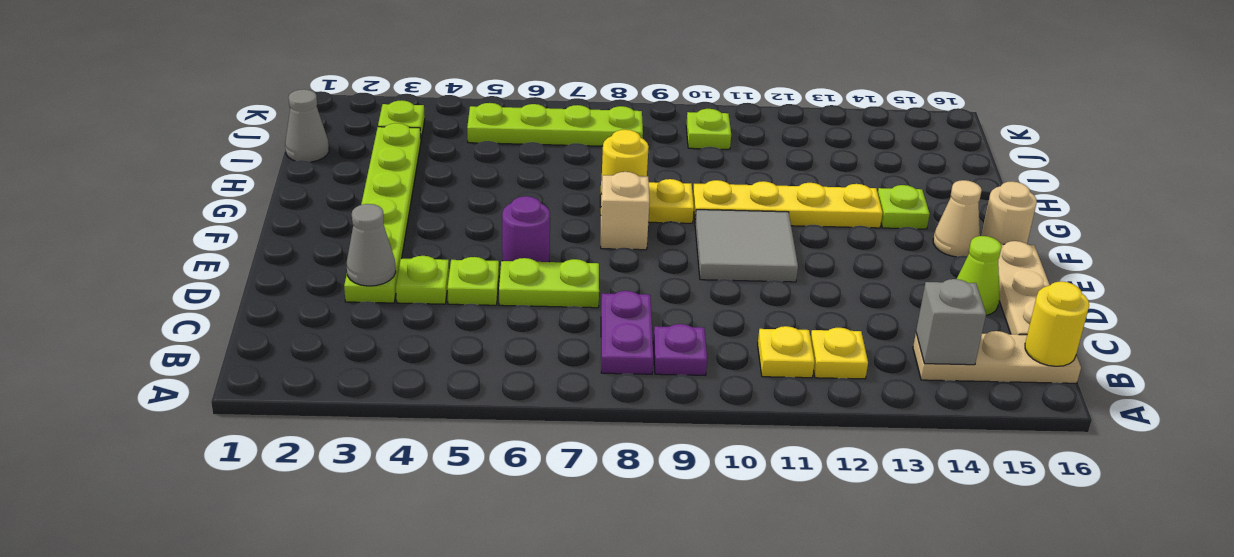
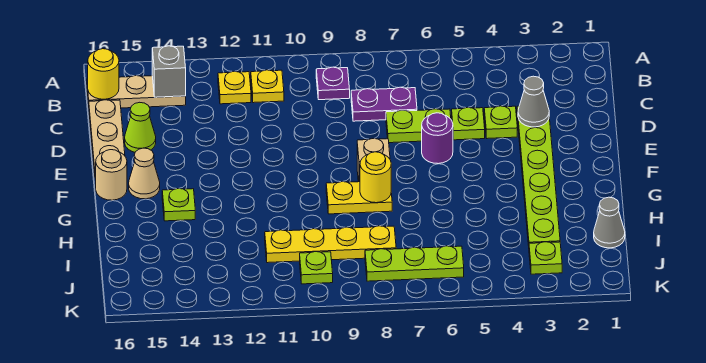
purple 1x2 plate [601,291,653,374] -> purple 1x2 plate turned to [351,87,417,121]
grey 2x2 tile [695,210,798,282] -> none
yellow 1x4 plate [693,180,883,228] -> yellow 1x4 plate moved to [265,226,396,263]
lime 1x4 plate [467,103,643,146] -> lime 1x3 plate [365,246,464,281]

